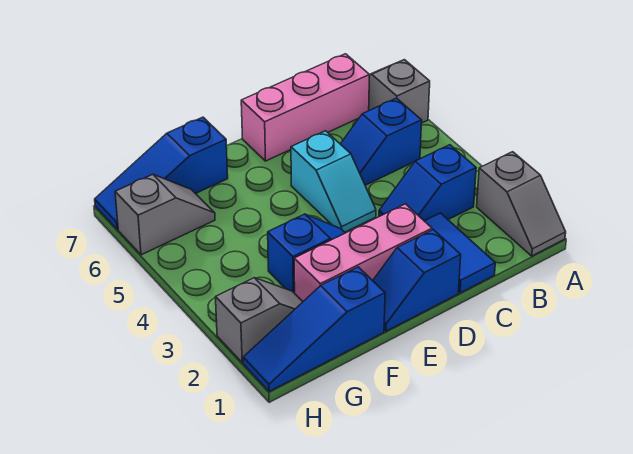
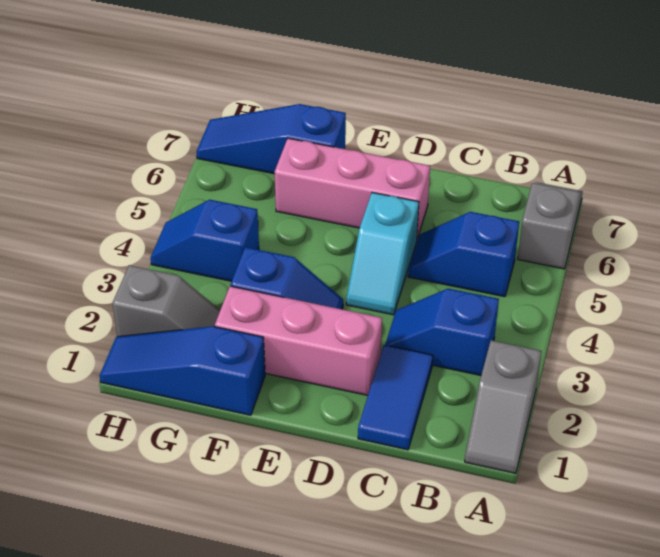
pink 1x3 brick [241,54,369,161] -> pink 1x3 brick moved to [275,138,430,238]
blue 1x2 slope [373,230,461,331] -> blue 1x2 slope moved to [151,200,259,281]
grey 1x2 slope [115,174,215,255] -> none

